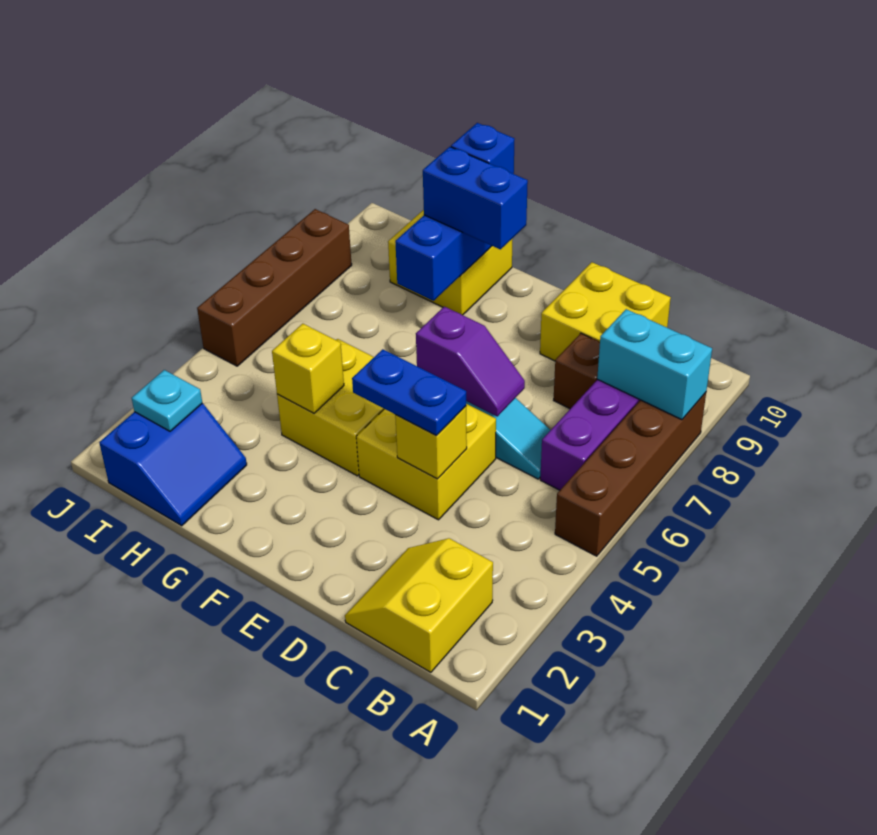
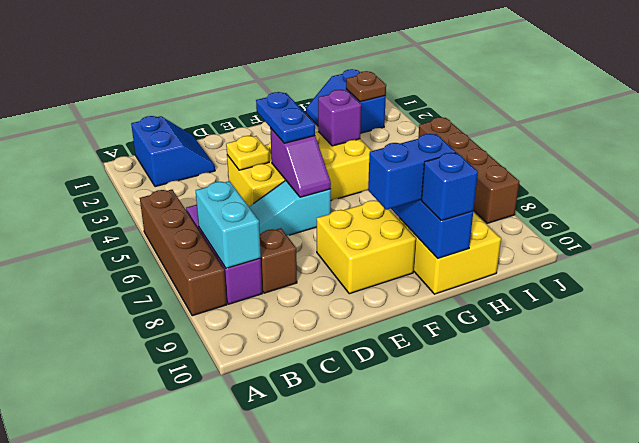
cyan 1x2 brick [597,309,712,420] -> cyan 1x2 brick turned to [196,181,261,268]
yellow 2x2 slope [345,538,493,672] -> blue 2x2 slope [131,116,215,187]
yellow 2x2 brick [540,262,671,361] -> yellow 2x2 brick moved to [317,200,416,294]
yellow 1x1 brick [395,406,467,479] -> yellow 1x1 plate [226,136,269,170]
blue 1x2 plate [352,349,466,436] -> blue 1x2 plate turned to [256,92,315,143]
purple 1x2 slope [416,307,525,416] -> purple 1x2 slope turned to [270,128,331,197]
yellow 1x1 brick [272,324,344,413] -> purple 1x1 brick [318,90,361,146]
cyan 1x1 plate [132,370,202,431] -> brown 1x1 plate [346,71,386,102]

